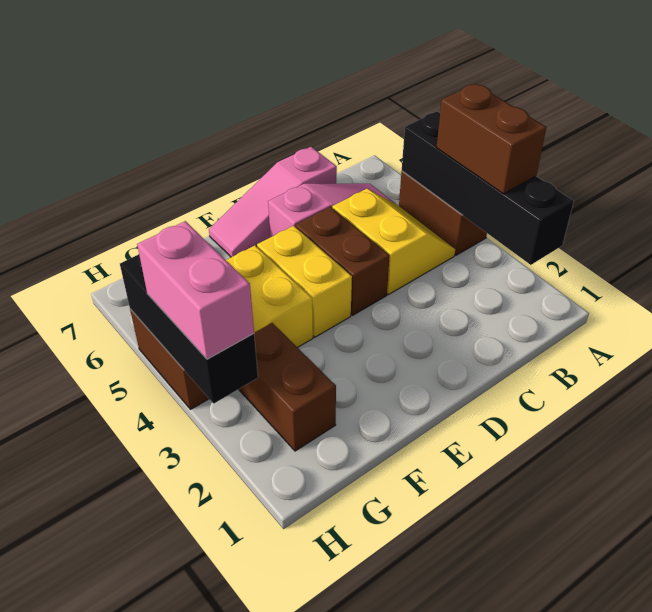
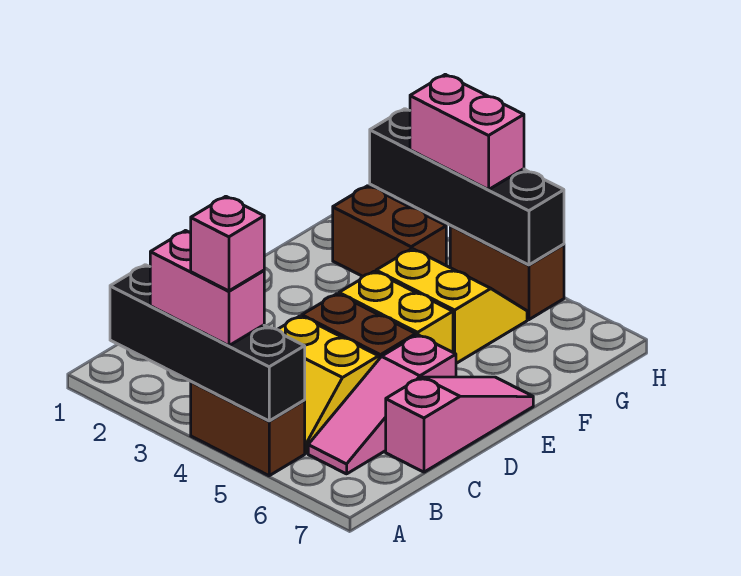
brown 1x2 brick [436,84,547,194] -> pink 1x2 brick [150,231,264,346]
none -> pink 1x1 brick [191,196,264,291]
black 1x3 brick [120,255,258,403] -> black 1x4 brick [370,109,564,265]

